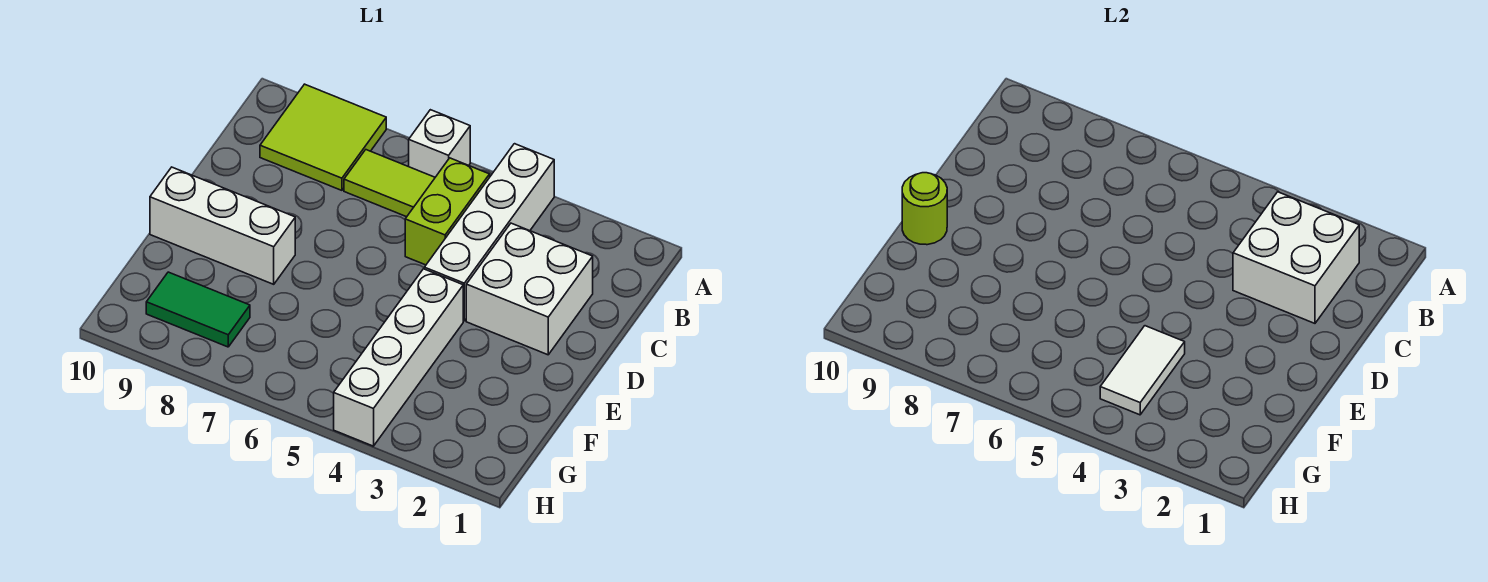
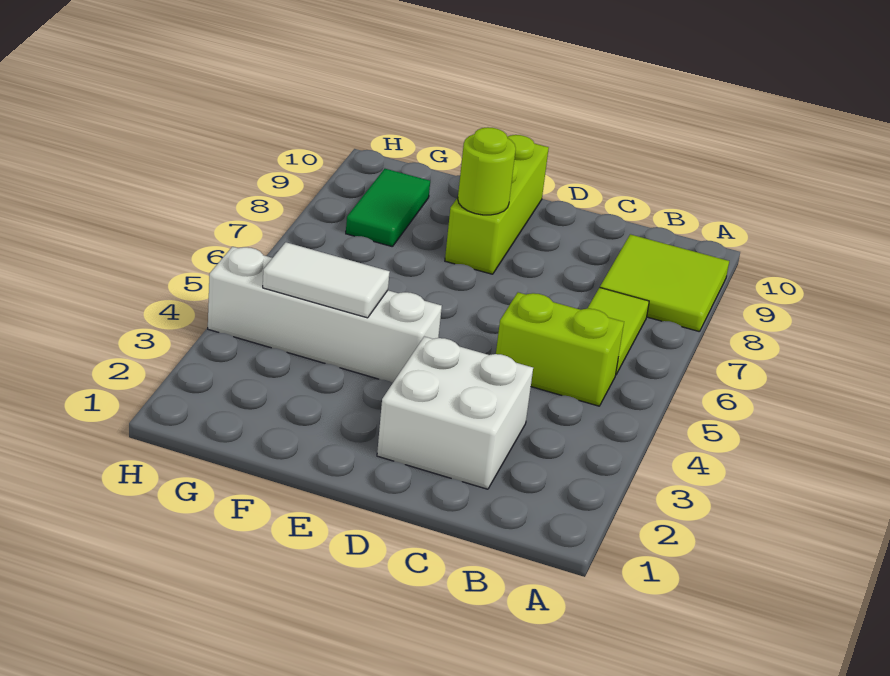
white 1x4 brick [424,144,554,321] -> none
white 1x1 brick [409,110,470,177] -> none
white 2x2 brick [1233,192,1359,323] -> none
white 1x3 brick [150,167,295,284] -> lime 1x3 brick [445,135,549,274]
lime 1x1 round brick [902,173,947,245] -> lime 1x1 round brick moved to [458,127,516,215]

